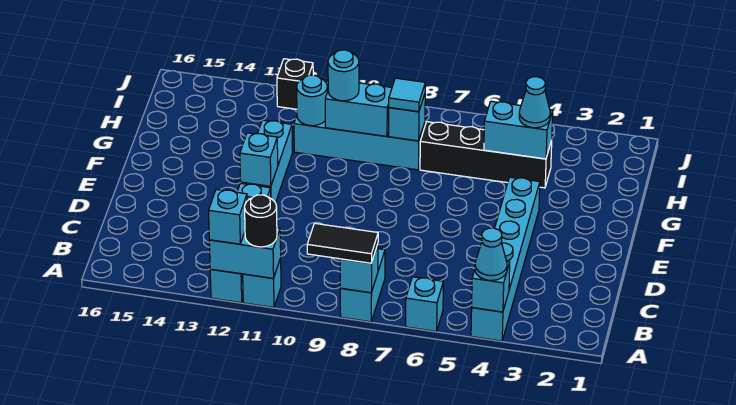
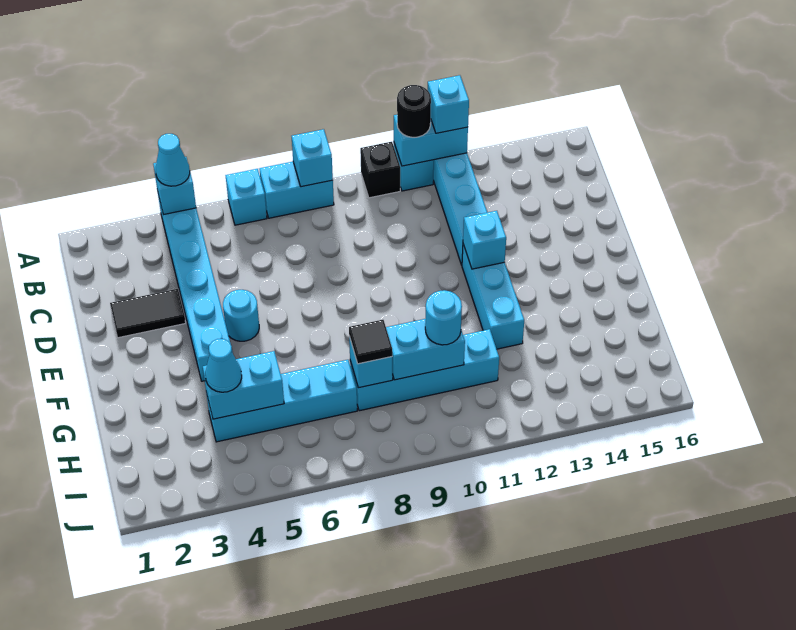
cyan 1x2 brick [340,249,385,322] -> cyan 1x2 brick turned to [260,162,334,218]
black 1x2 tile [307,223,378,263] -> black 1x2 tile moved to [110,289,186,338]
black 1x4 brick [420,122,552,188] -> cyan 1x4 brick [206,360,357,442]
cyan 1x1 tile [389,78,425,112] -> black 1x1 tile [349,320,392,364]
cyan 1x1 round brick [297,75,327,126] -> cyan 1x1 round brick moved to [223,290,259,341]
black 1x1 brick [277,59,313,109] -> black 1x1 brick moved to [360,142,400,198]

